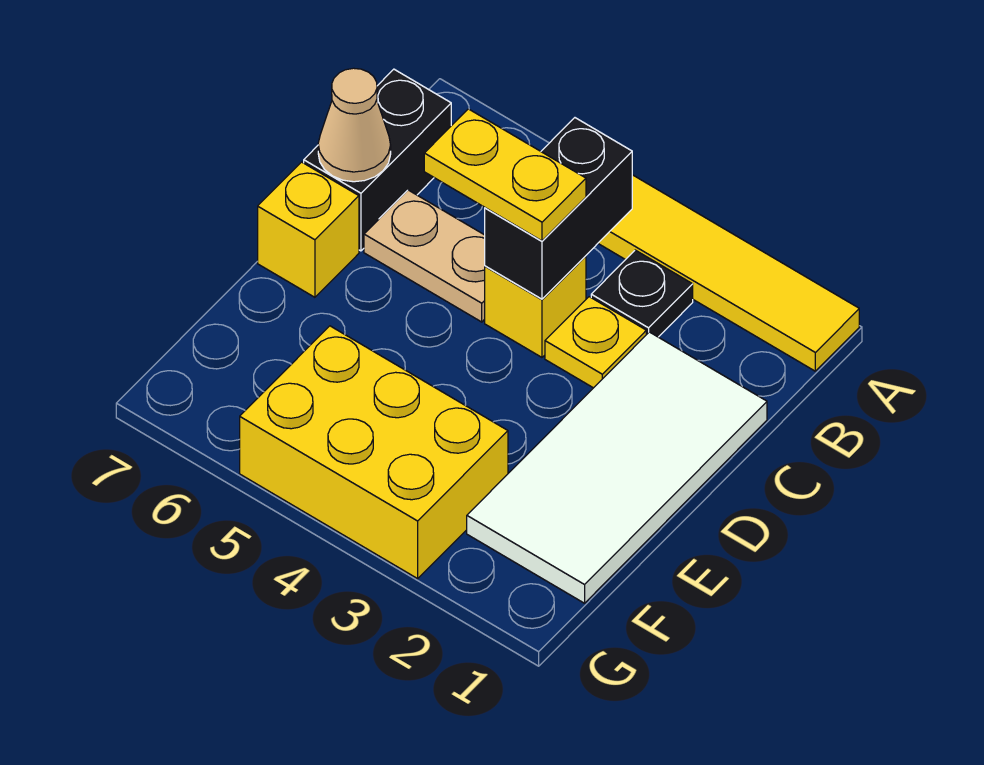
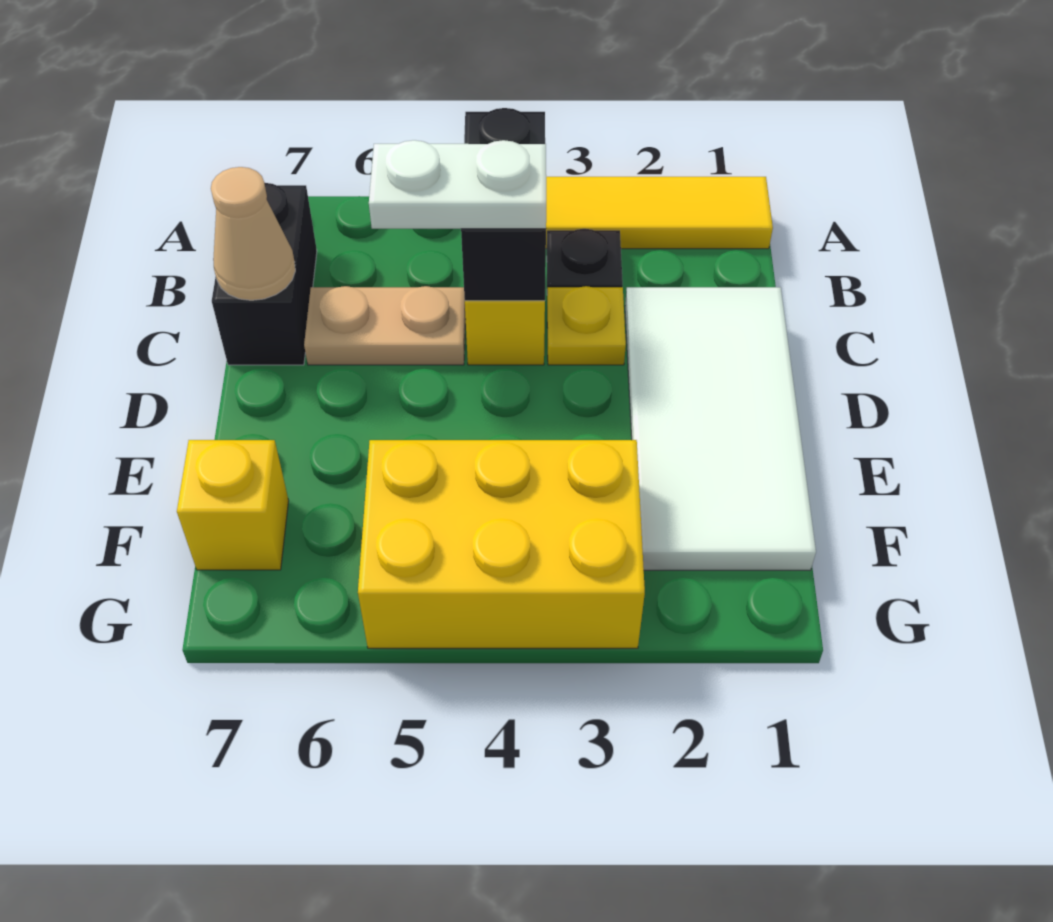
yellow 1x2 plate [424,109,586,241] -> white 1x2 plate [369,140,546,229]
yellow 1x1 brick [258,162,359,297] -> yellow 1x1 brick moved to [177,440,289,570]

